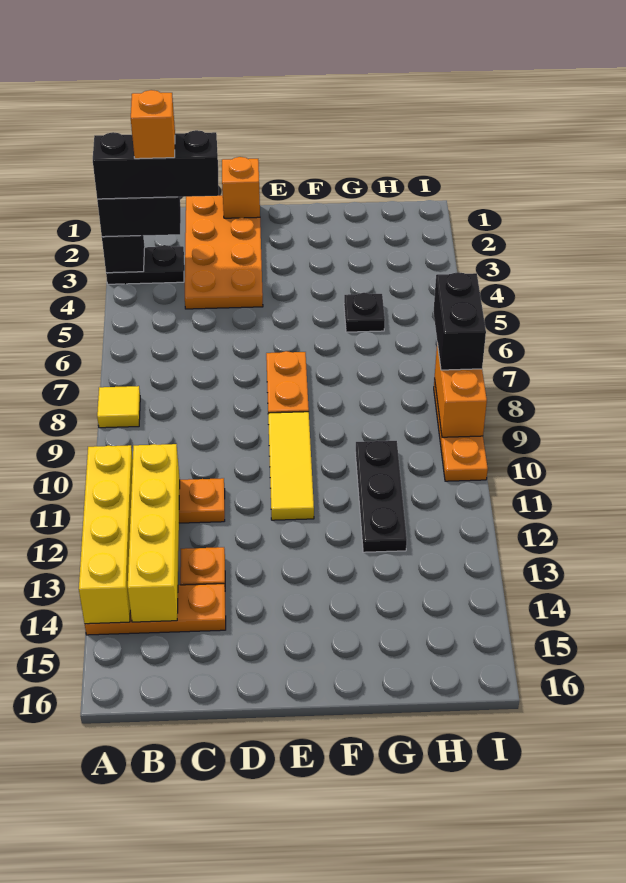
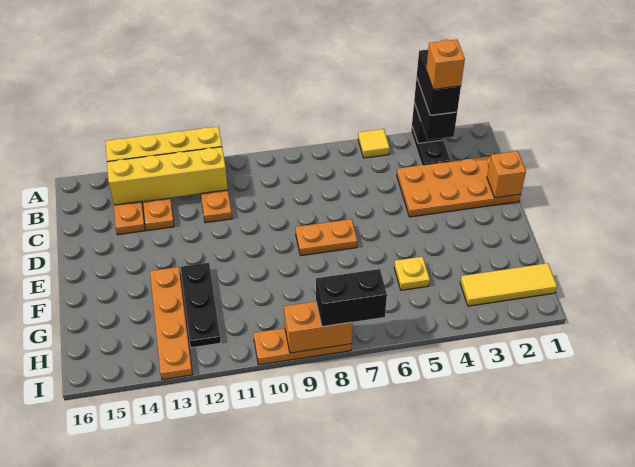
black 1x3 brick [93,130,219,199] -> black 1x2 brick [417,50,461,115]
yellow 1x1 tile [97,386,140,428] -> yellow 1x1 tile moved to [358,129,390,158]
yellow 1x3 tile [268,412,314,520] -> yellow 1x3 tile moved to [460,263,557,306]
none -> orange 1x4 plate [150,267,193,380]
black 1x1 plate [344,293,385,332] -> yellow 1x1 plate [394,257,430,290]
black 1x3 plate [355,441,407,552] -> black 1x3 plate turned to [181,263,221,348]

